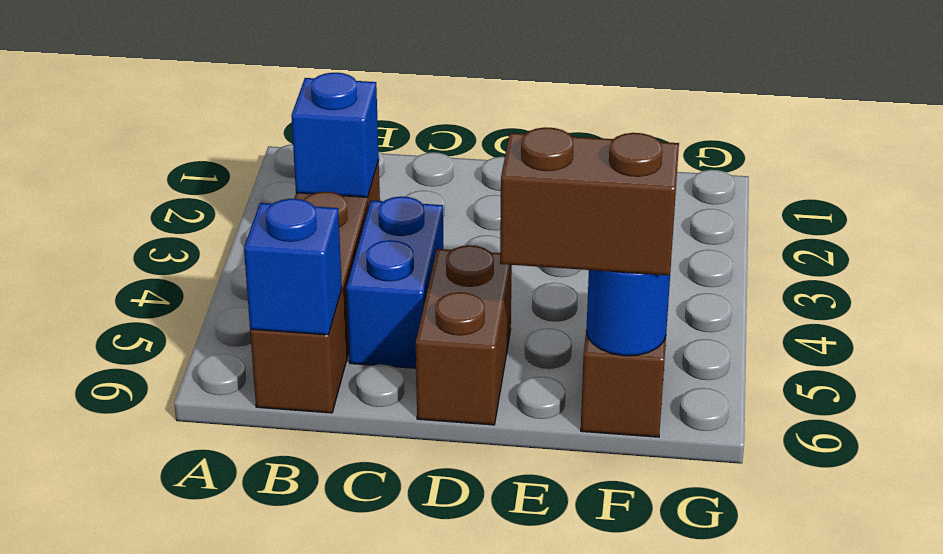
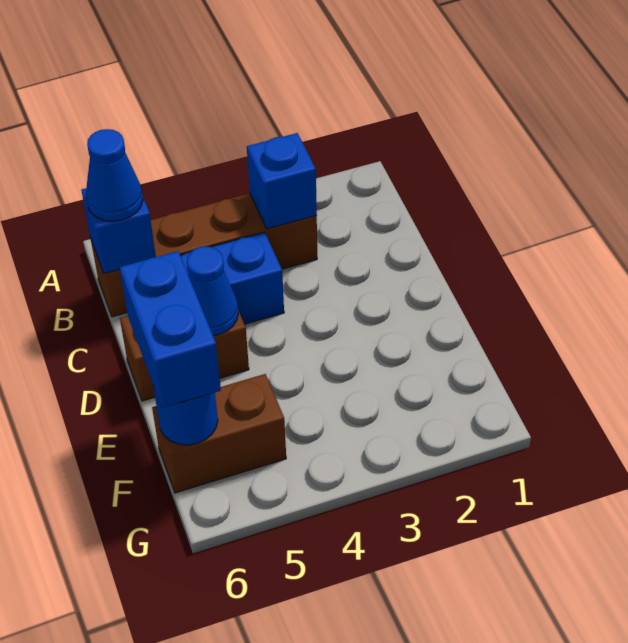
none -> blue 1x1 cone [86,129,143,221]
none -> blue 1x1 cone [187,246,238,336]
brown 1x2 brick [500,127,679,275] -> blue 1x2 brick [119,251,221,408]

